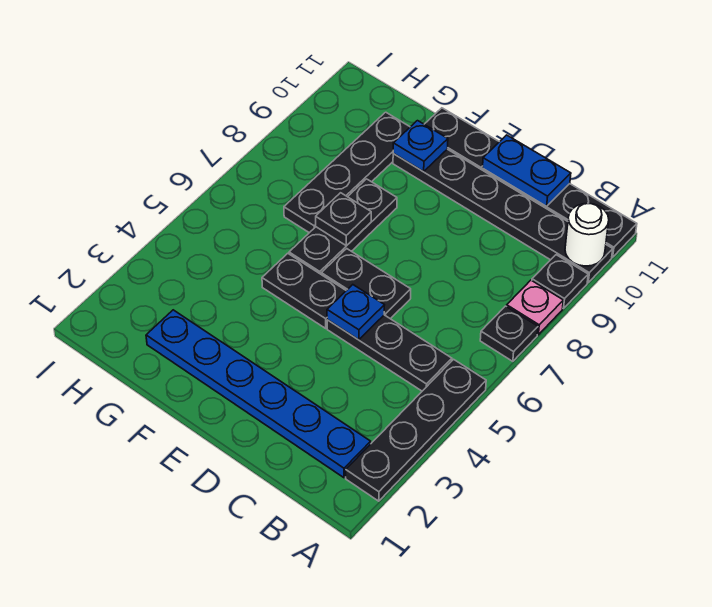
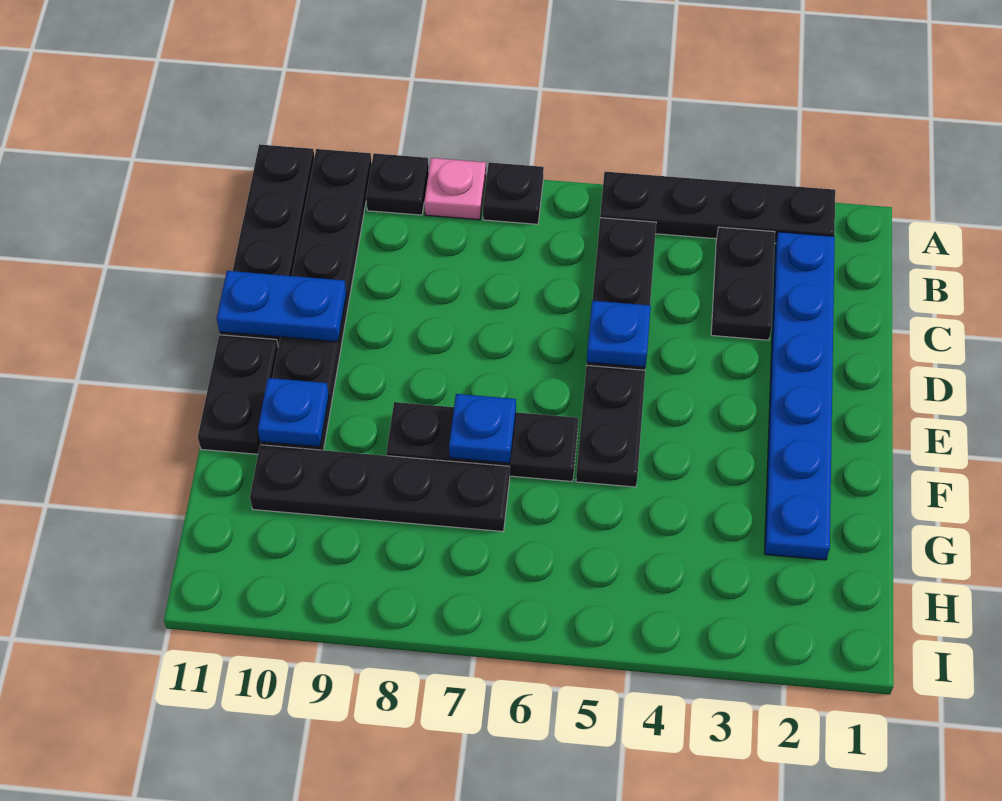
white 1x1 round brick [565,203,609,266] -> none
blue 1x2 plate [483,135,571,206] -> blue 1x2 plate turned to [217,271,346,342]
black 1x2 plate [321,249,411,319] -> black 1x2 plate moved to [711,227,775,340]
black 1x1 plate [316,193,371,246] -> blue 1x1 plate [449,394,516,463]

